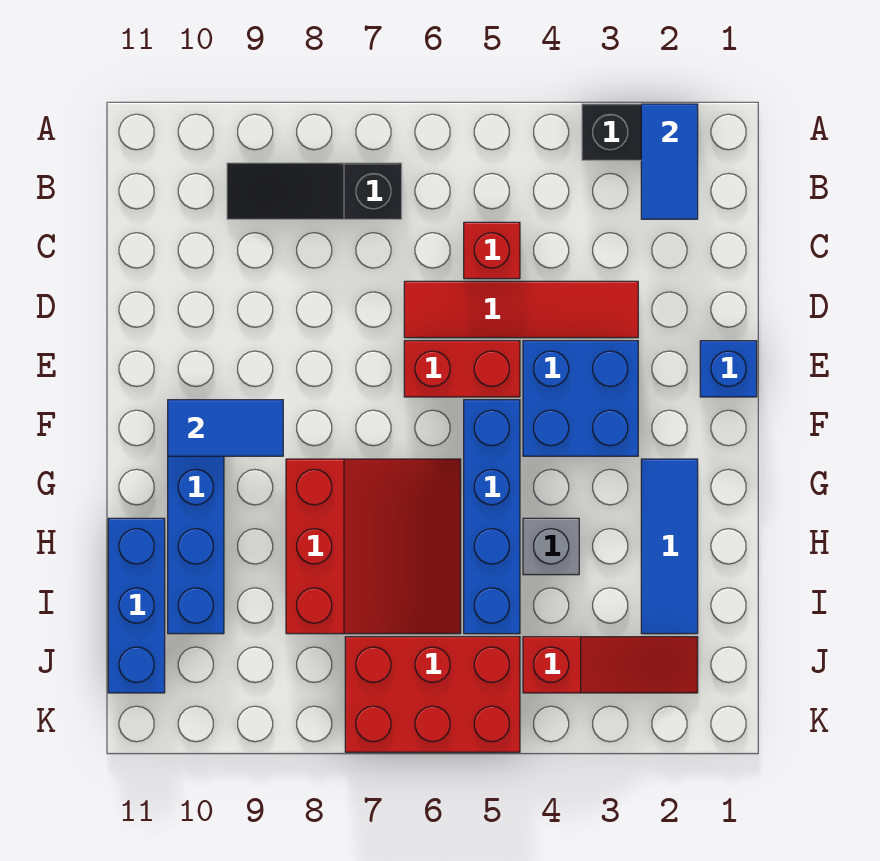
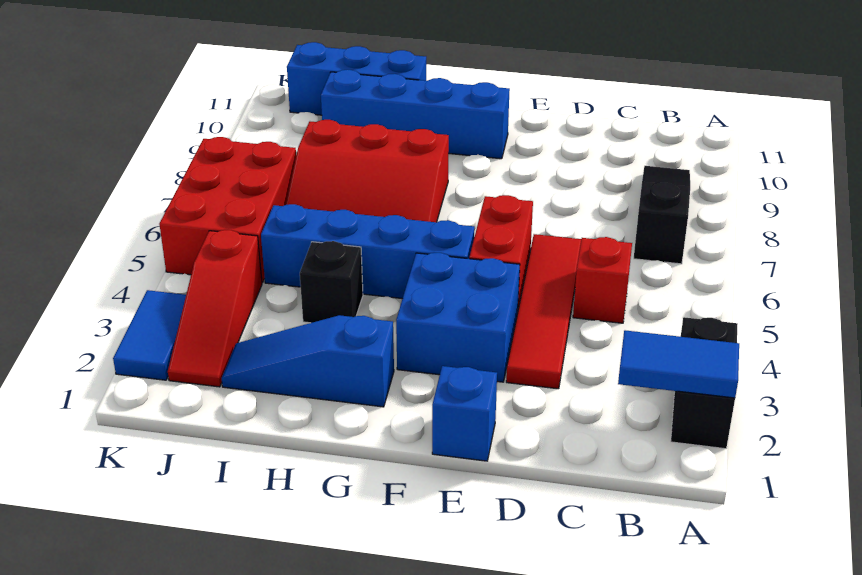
blue 1x2 tile [168,400,283,456] -> blue 1x2 tile moved to [113,290,186,380]
blue 1x3 tile [641,459,698,634] -> blue 1x3 slope [222,315,394,407]
grey 1x1 brick [523,518,579,575] -> black 1x1 brick [300,241,363,323]

